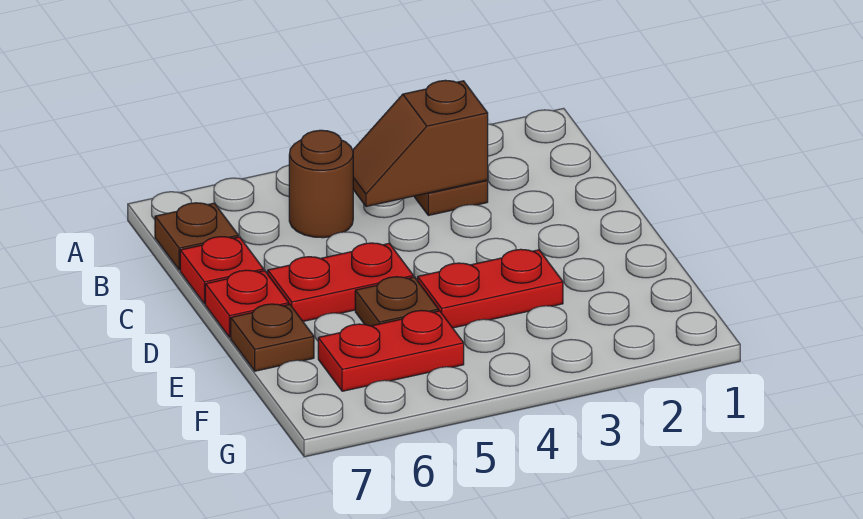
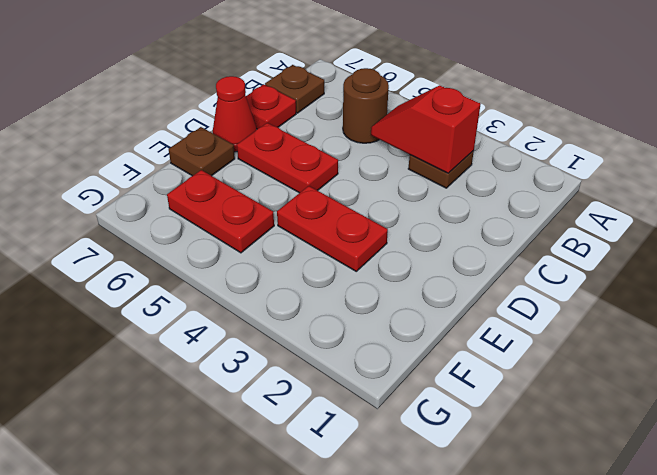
brown 1x2 slope [353,80,488,207] -> red 1x2 slope [371,85,481,173]
red 1x1 plate [205,270,289,338] -> red 1x1 cone [213,76,257,152]
brown 1x1 plate [355,277,439,326] -> none

